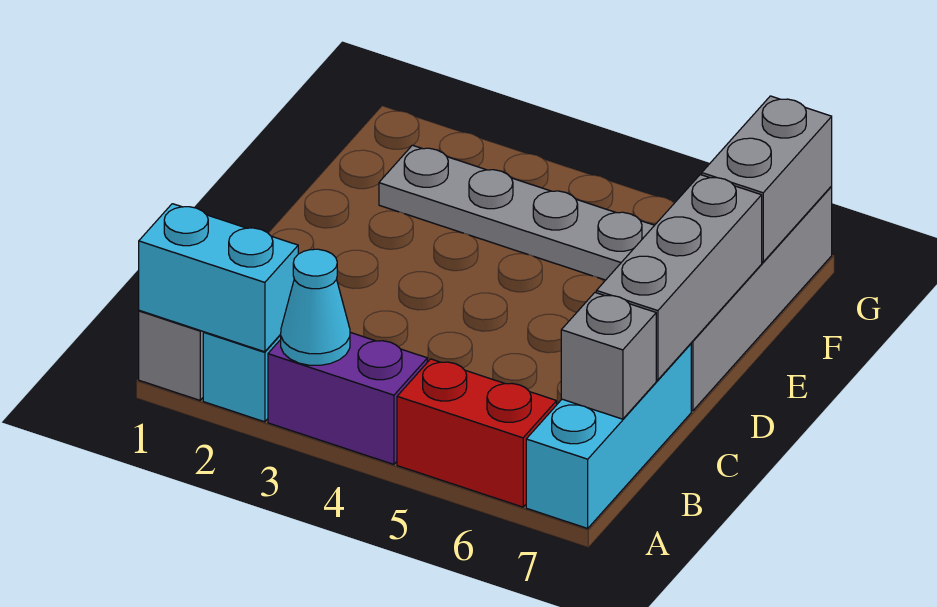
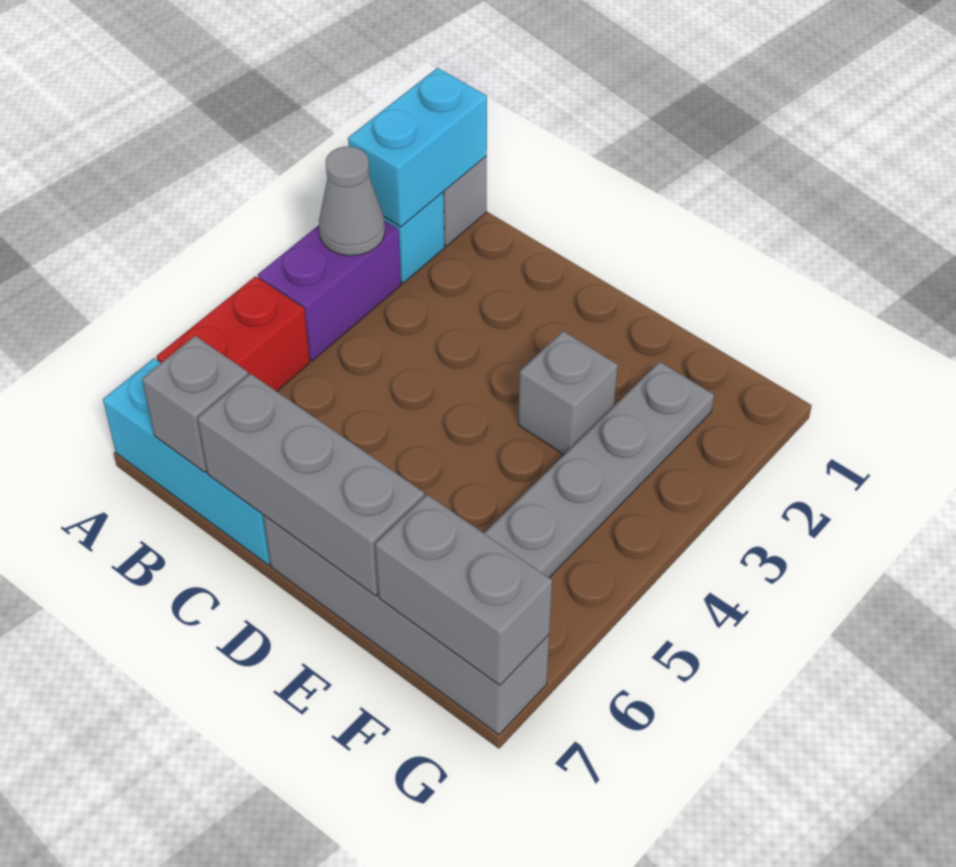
cyan 1x1 cone [281,249,350,365] -> grey 1x1 cone [319,147,385,256]
none -> grey 1x1 brick [518,331,618,455]

